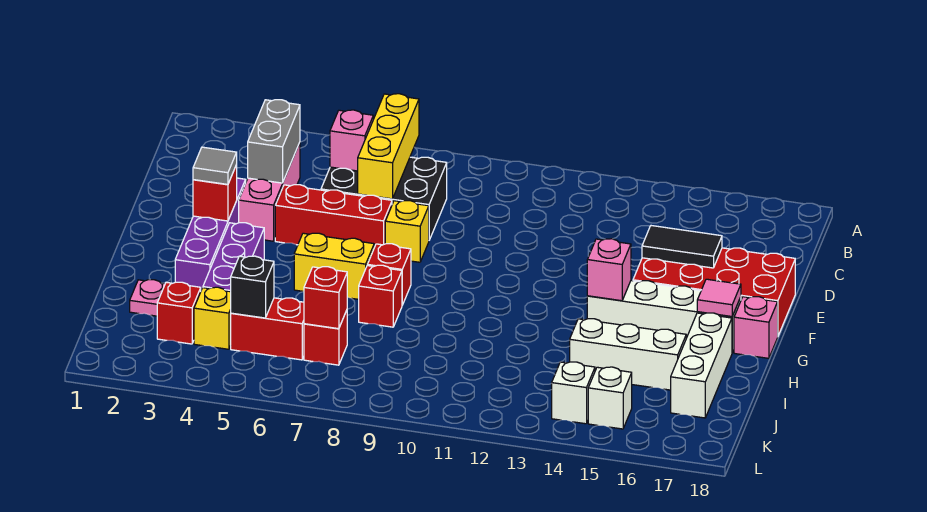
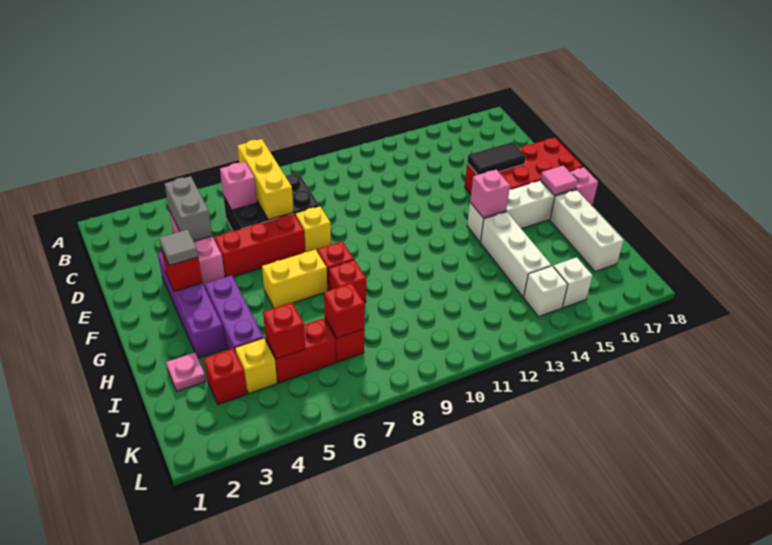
white 1x3 brick [570,319,686,390] -> white 1x3 brick turned to [481,212,551,297]
black 1x1 brick [231,256,274,318] -> red 1x1 brick [263,303,305,359]

